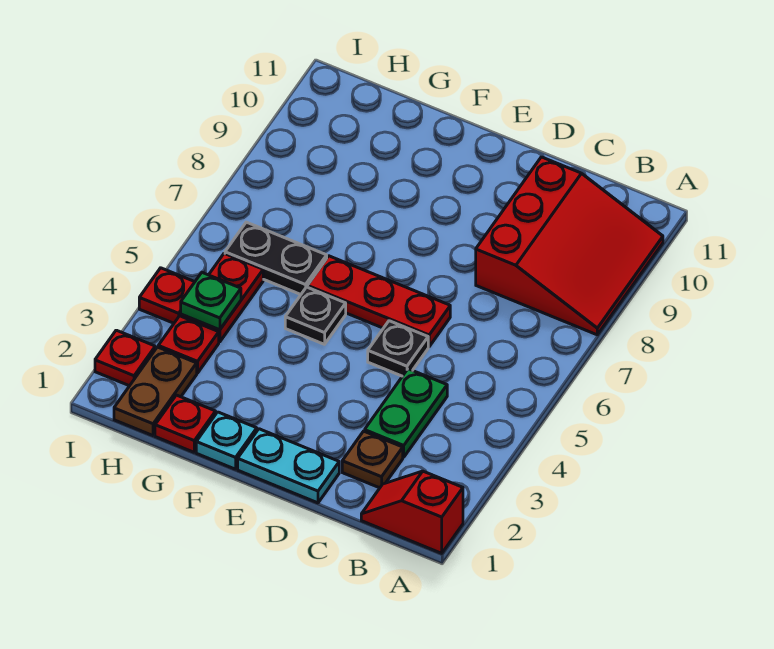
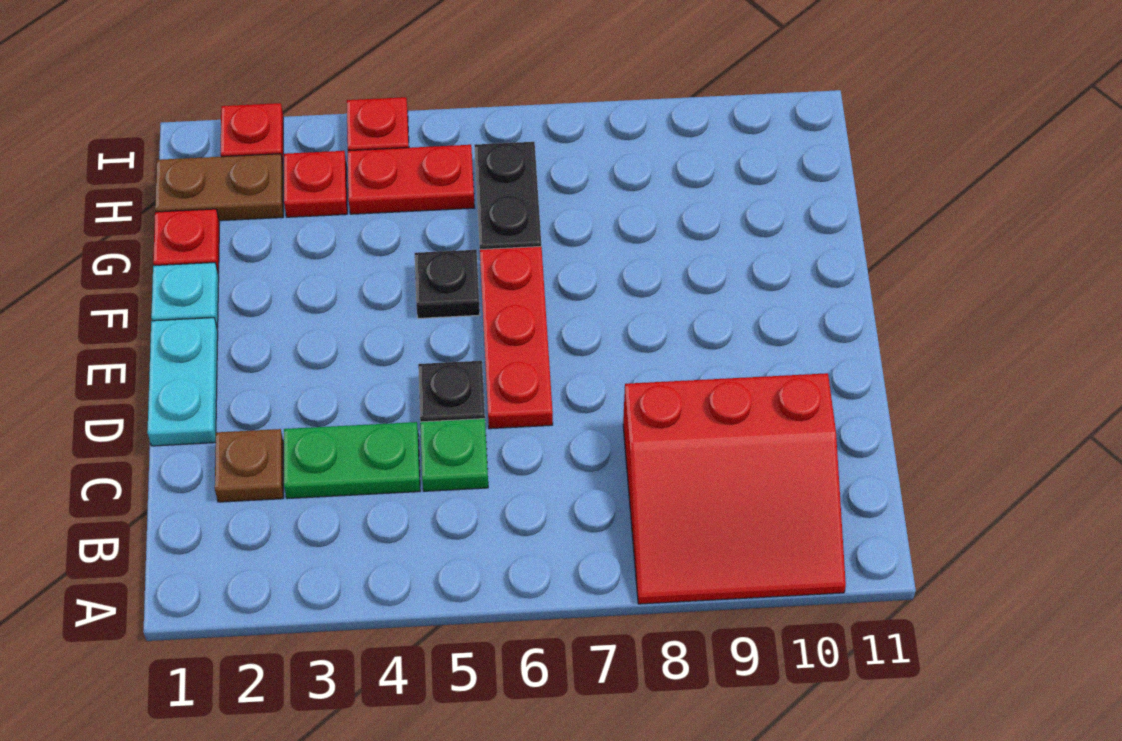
red 1x2 slope [361,471,463,553] -> none
green 1x1 plate [181,273,241,330] -> green 1x1 plate moved to [420,419,488,491]

